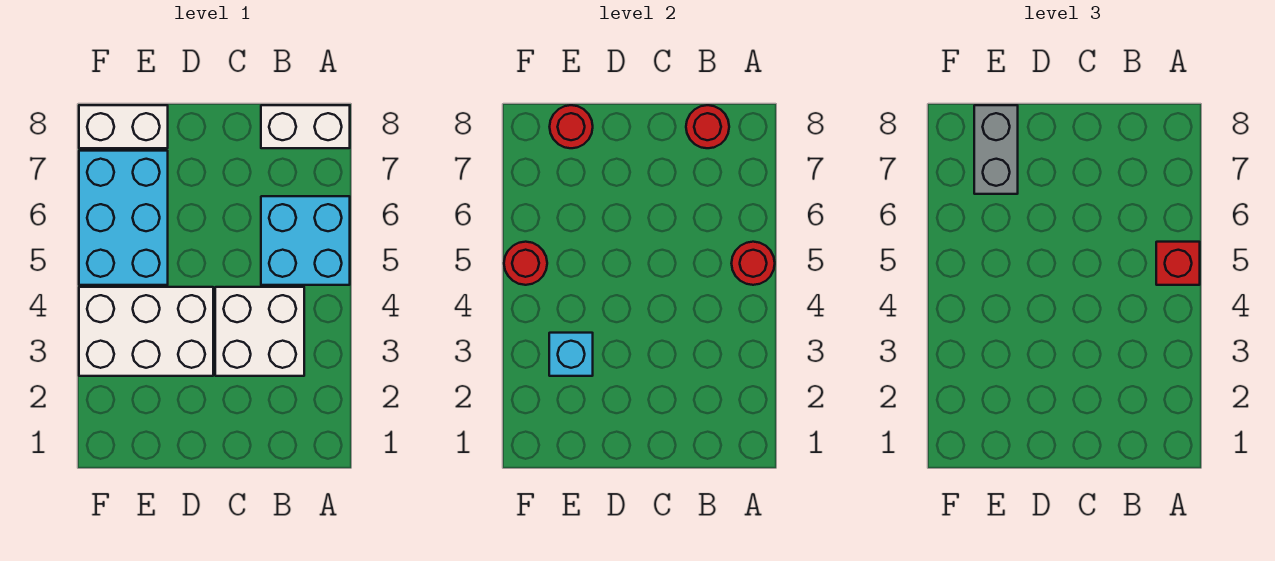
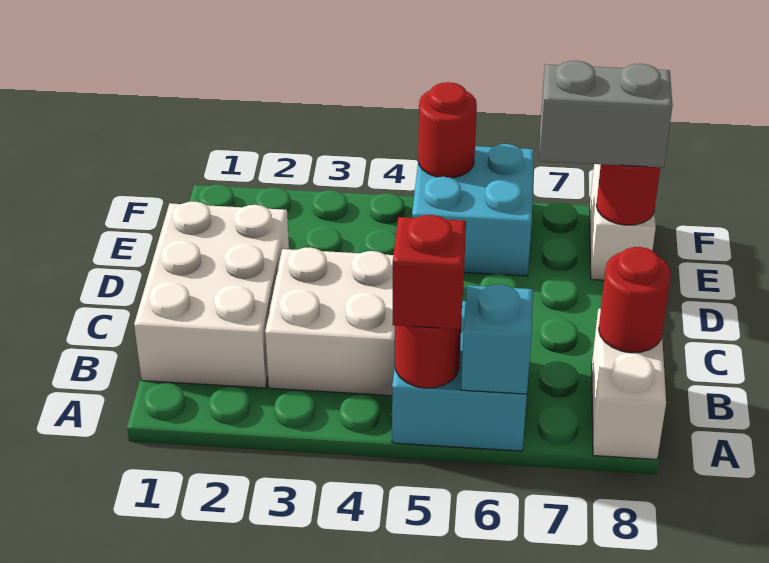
white 2x3 brick [79,287,213,376] -> white 2x3 brick moved to [134,202,289,388]
cyan 1x1 brick [549,333,593,376] -> cyan 1x1 brick moved to [461,284,533,394]
cyan 2x3 brick [79,151,168,285] -> cyan 2x2 brick [412,144,534,276]

